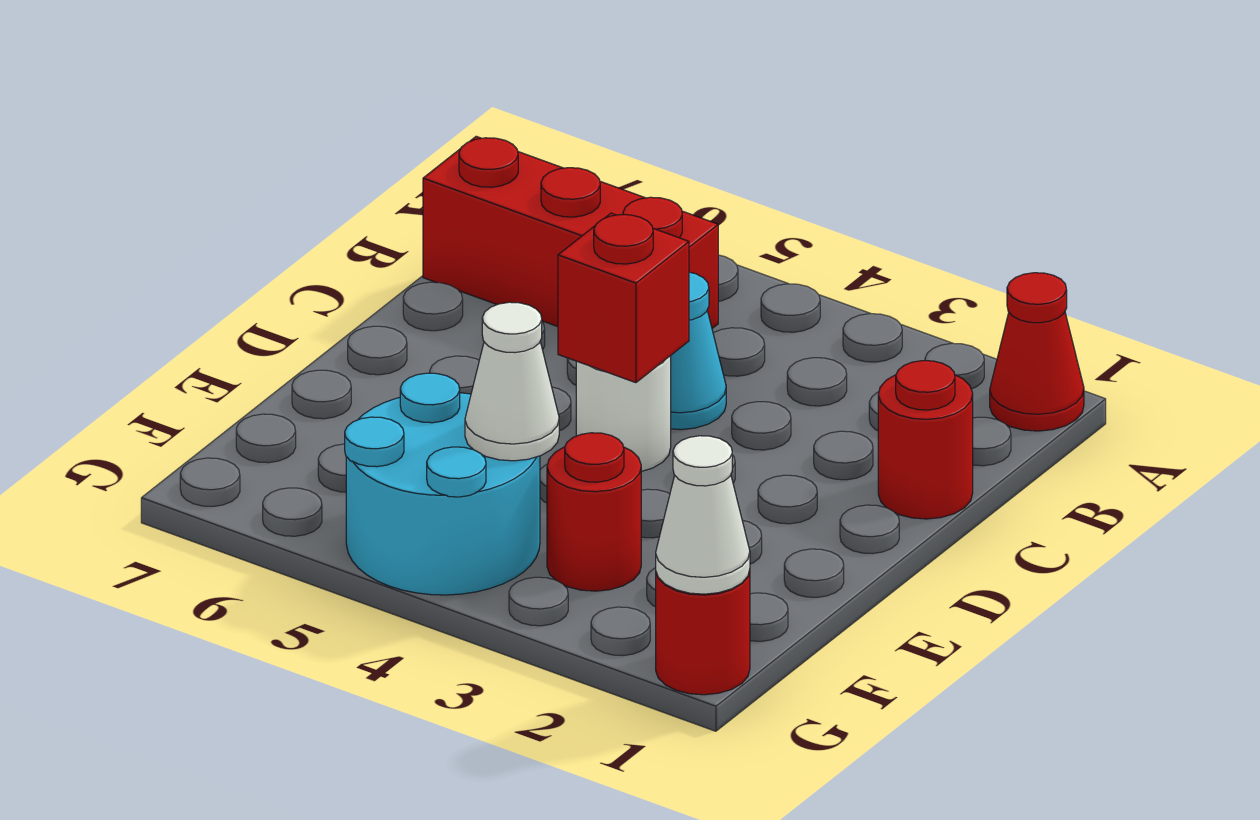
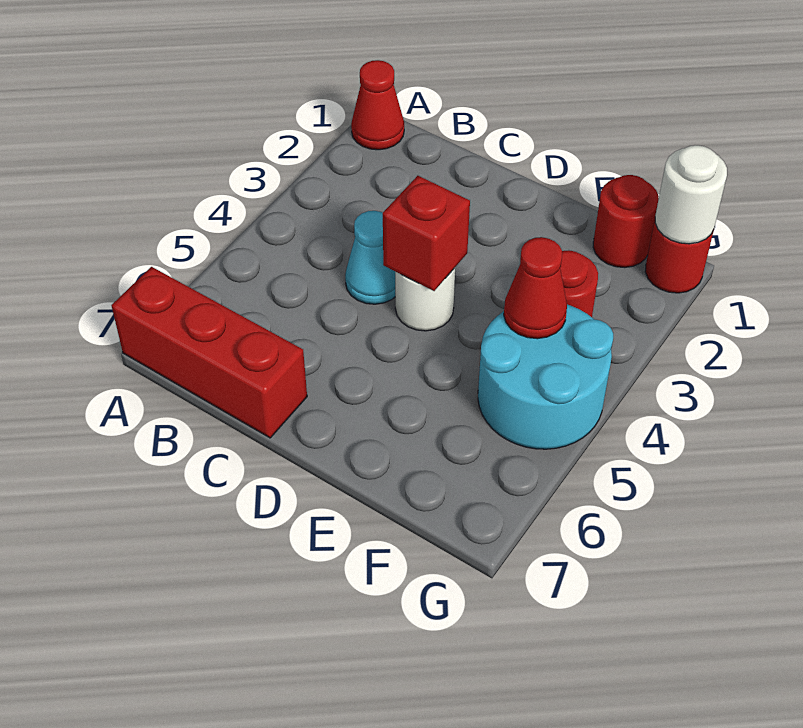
red 1x3 brick [423,136,718,328] -> red 1x3 brick turned to [112,267,307,438]
red 1x1 round brick [878,361,973,519] -> red 1x1 round brick moved to [593,175,659,268]
white 1x1 cone [465,302,559,461] -> red 1x1 cone [504,237,567,339]
white 1x1 cone [656,436,750,594] -> white 1x1 round brick [655,145,727,244]

